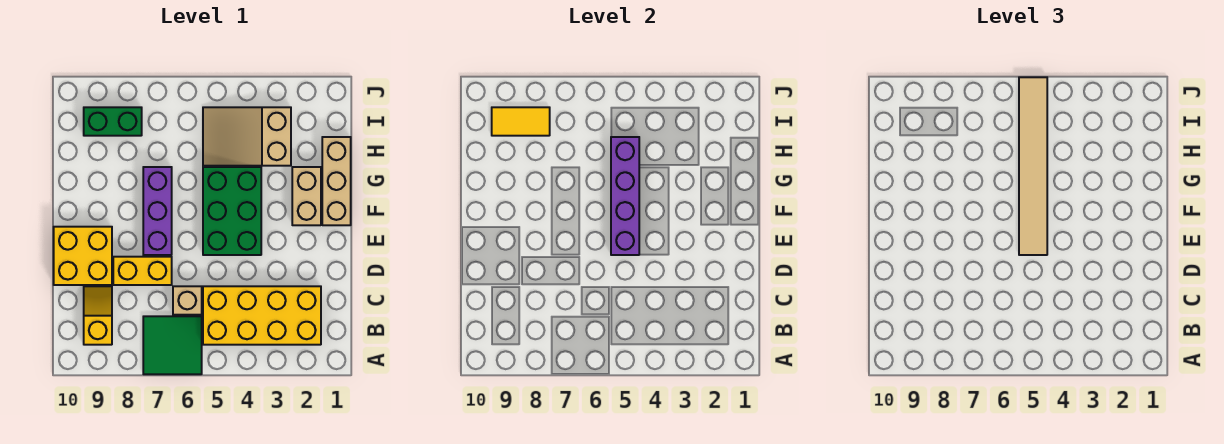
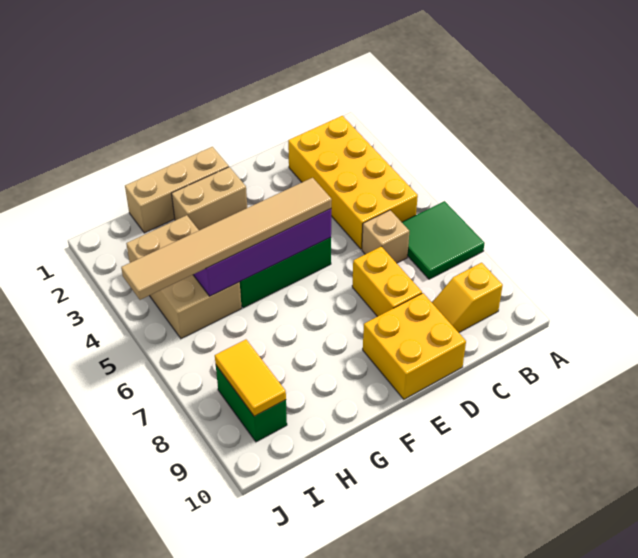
purple 1x3 brick [143,167,172,255] -> none
tan 2x3 slope [203,107,291,166] -> tan 2x3 brick [126,215,242,339]

